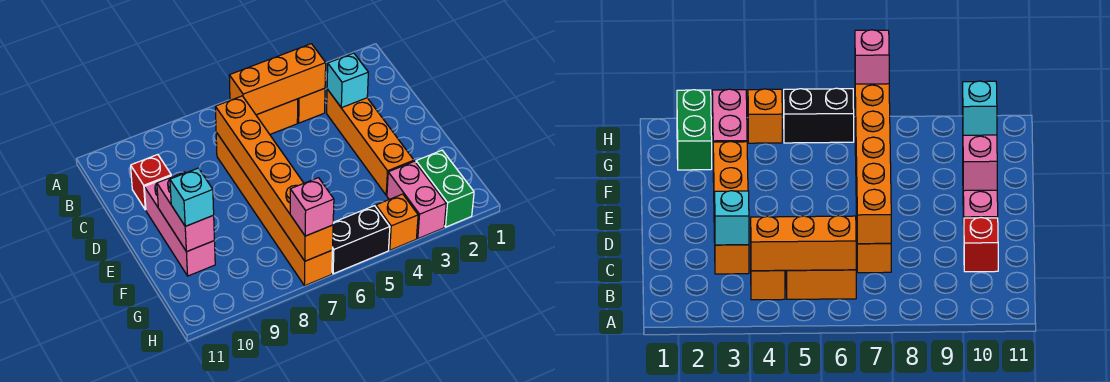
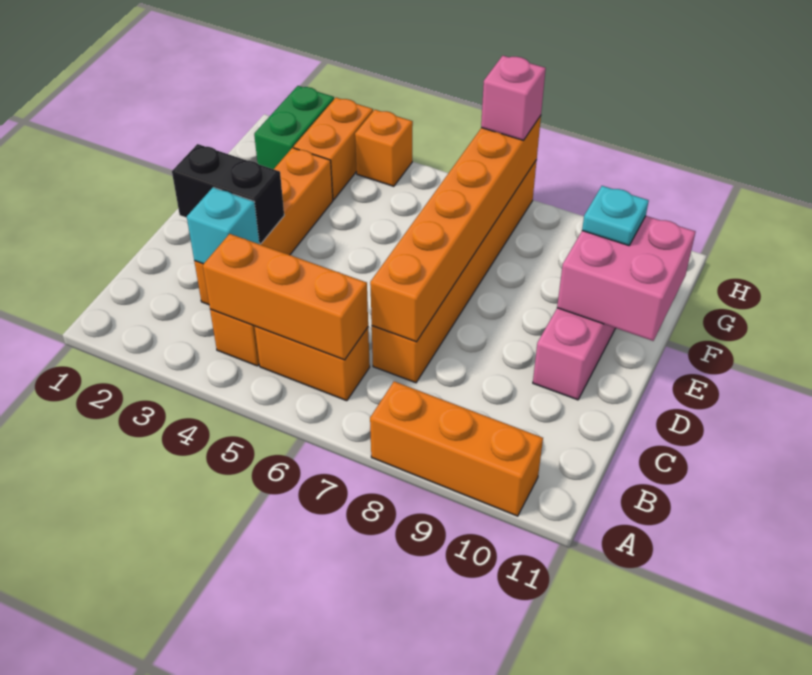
none -> orange 1x3 brick [370,381,543,516]
red 1x1 brick [131,155,171,210] -> none
pink 1x2 brick [157,172,214,252] -> pink 2x2 brick [557,216,695,341]
cyan 1x1 brick [170,168,214,226] -> cyan 1x1 plate [582,186,649,246]
pink 1x2 brick [387,161,446,239] -> orange 1x2 brick [293,98,373,200]
black 1x2 brick [332,206,390,274] -> black 1x2 brick moved to [172,144,284,244]

